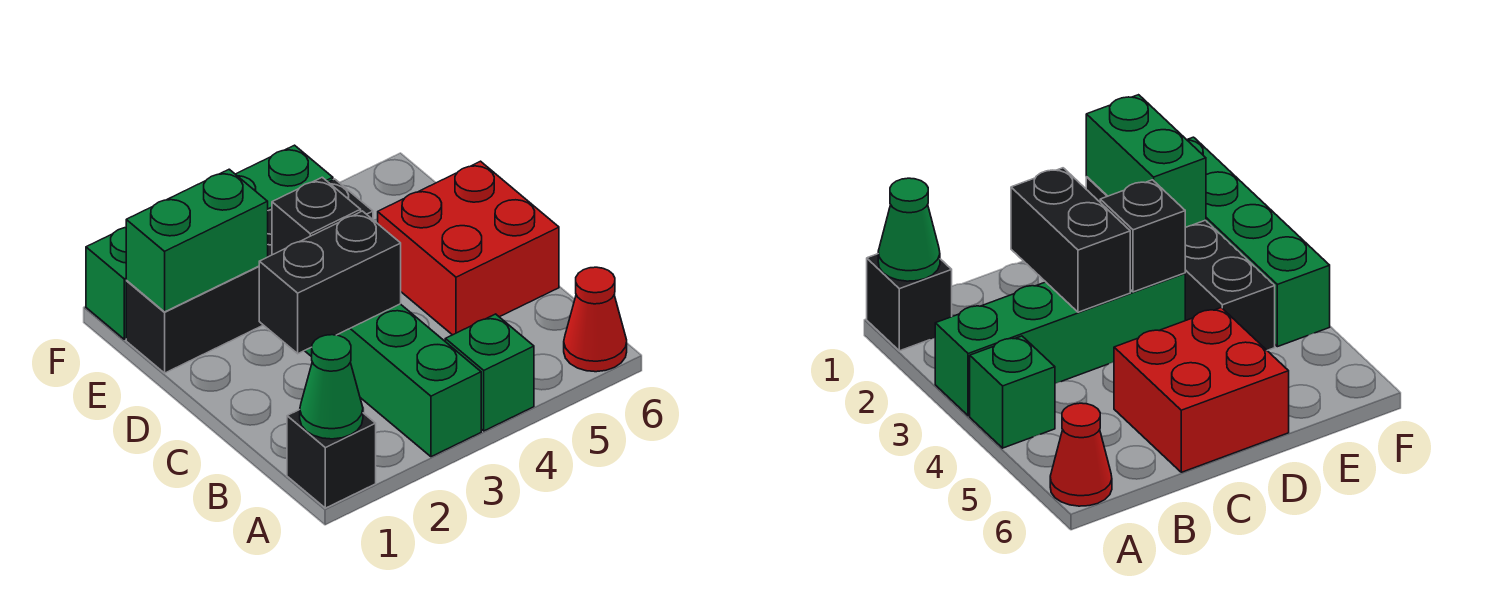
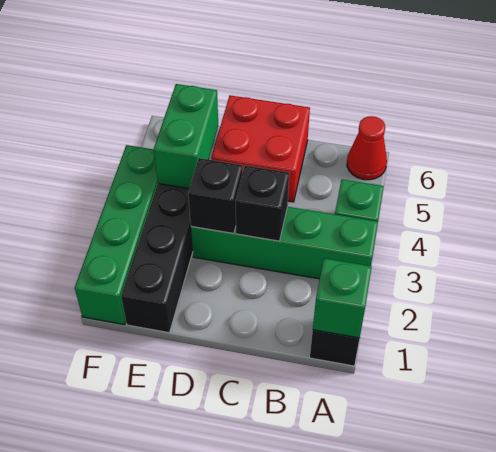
green 1x1 cone [300,335,363,439] -> green 1x1 brick [313,258,372,338]
black 1x2 brick [259,211,401,354] -> black 1x1 brick [235,165,289,241]
green 1x2 brick [126,169,268,312] -> green 1x2 brick moved to [154,84,218,188]

